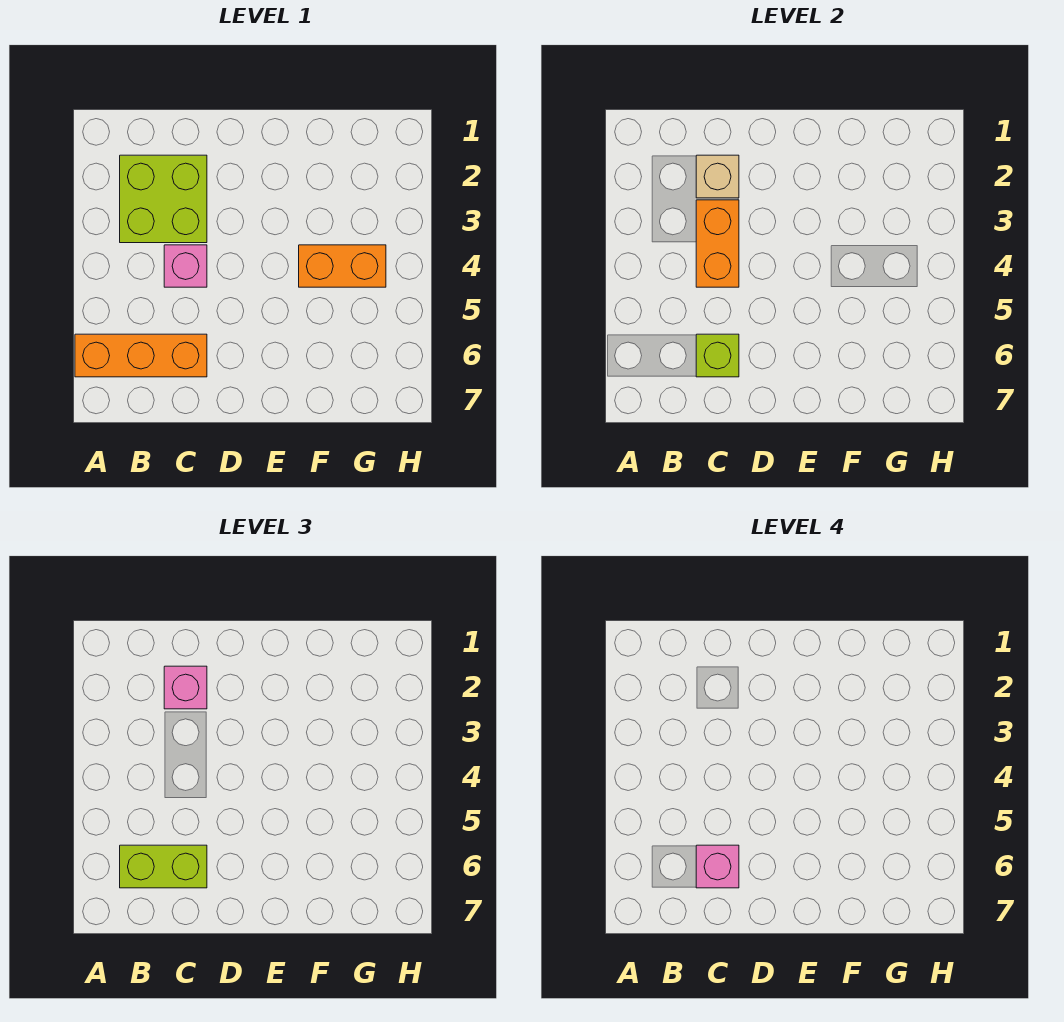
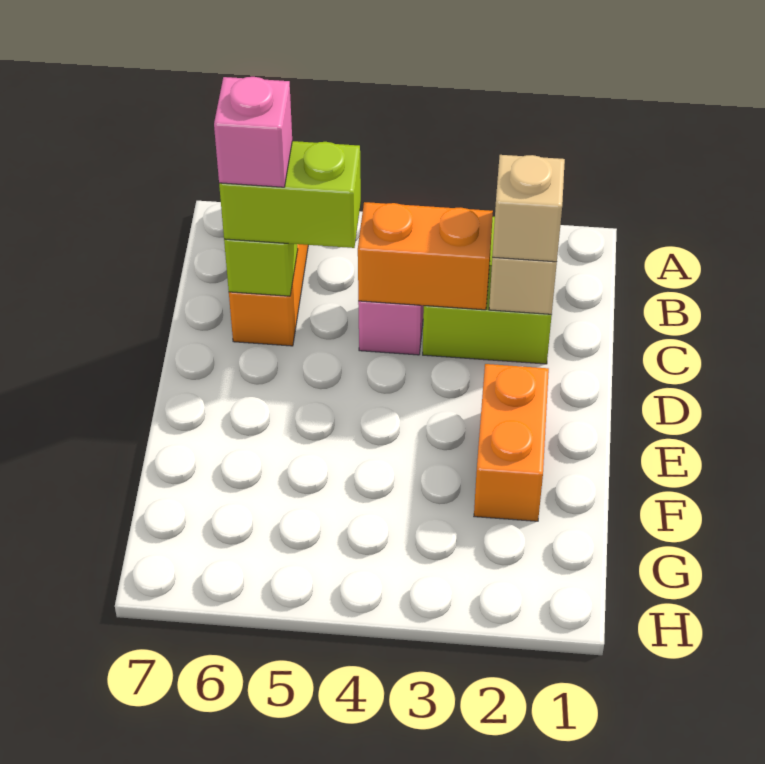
lime 1x2 brick [120,845,207,888] -> lime 1x2 brick turned to [219,141,361,248]
pink 1x1 brick [164,666,207,709] -> tan 1x1 brick [492,155,565,262]
orange 1x2 brick [299,245,386,287] -> orange 1x2 brick moved to [474,364,549,521]

